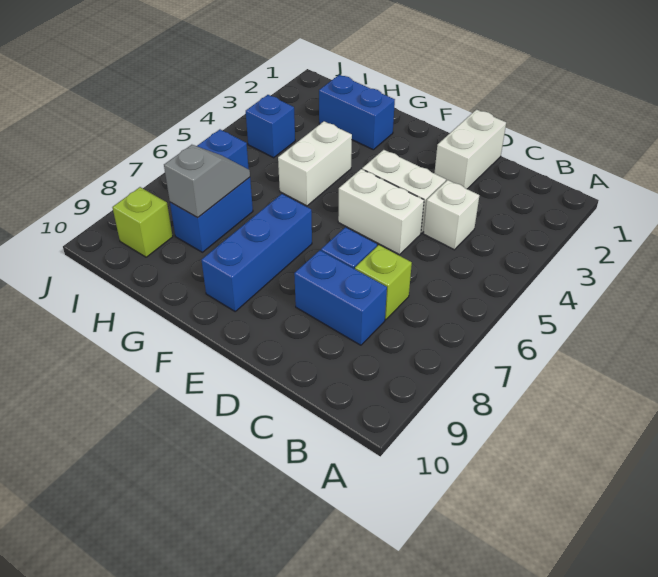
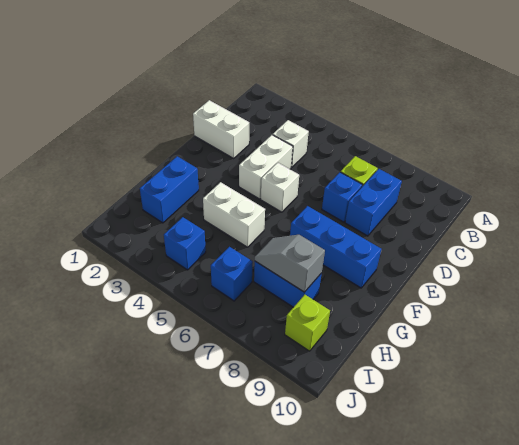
white 1x2 brick [338,169,424,255] -> white 1x1 brick [261,163,299,212]

